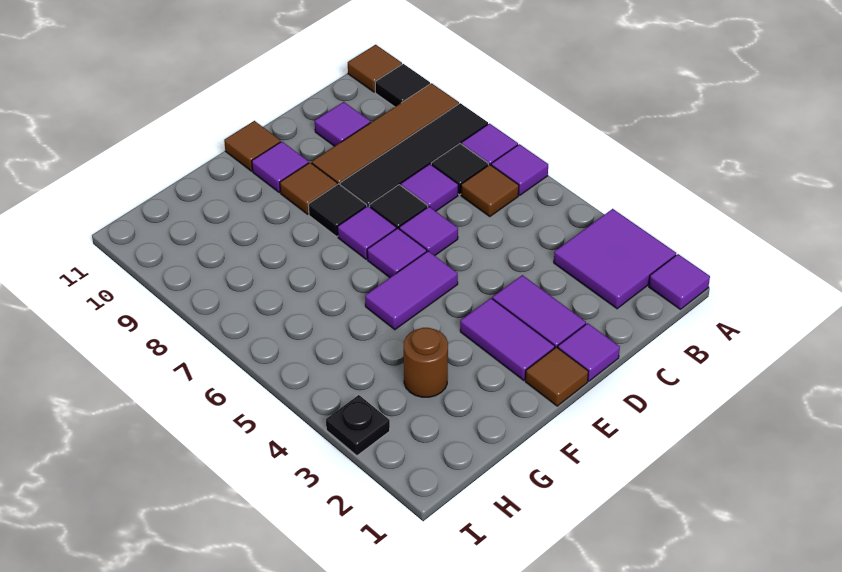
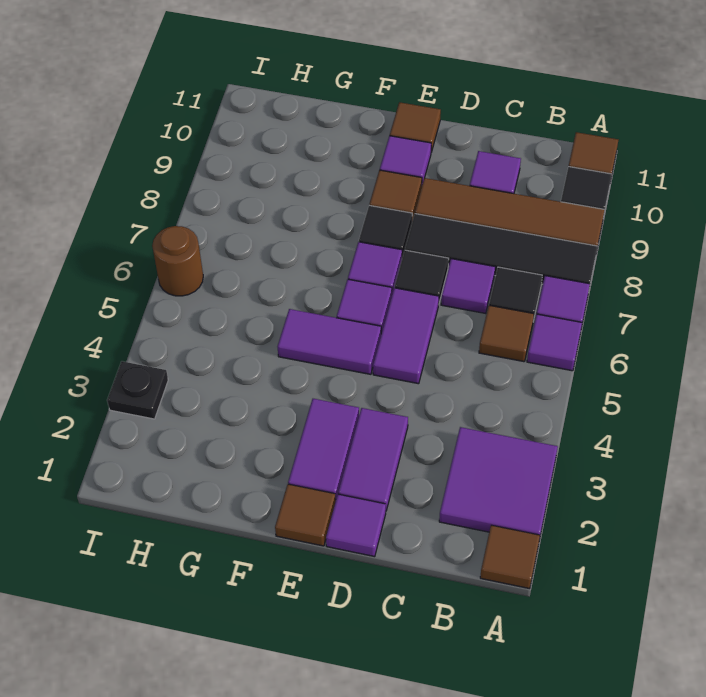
purple 1x1 tile [649,254,710,309] -> brown 1x1 tile [480,525,540,589]
purple 1x1 tile [399,207,458,256] -> purple 1x2 tile [373,288,439,384]
brown 1x1 round brick [404,328,448,397] -> brown 1x1 round brick moved to [152,226,203,296]

